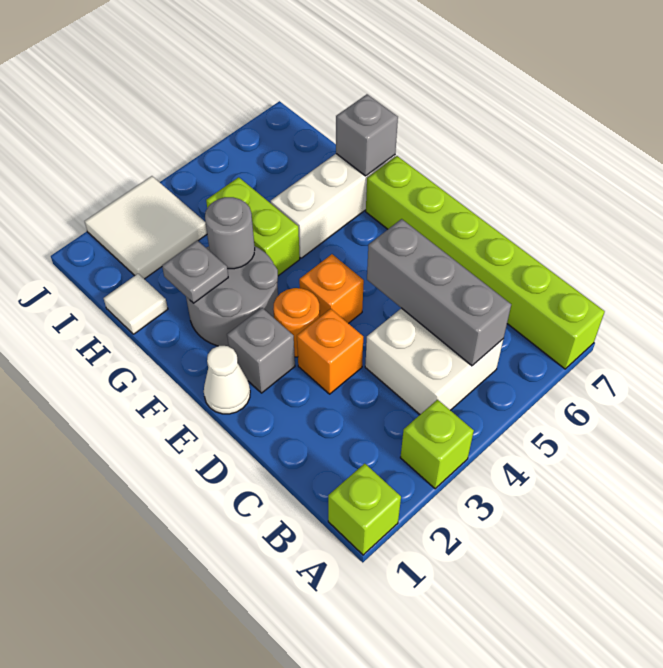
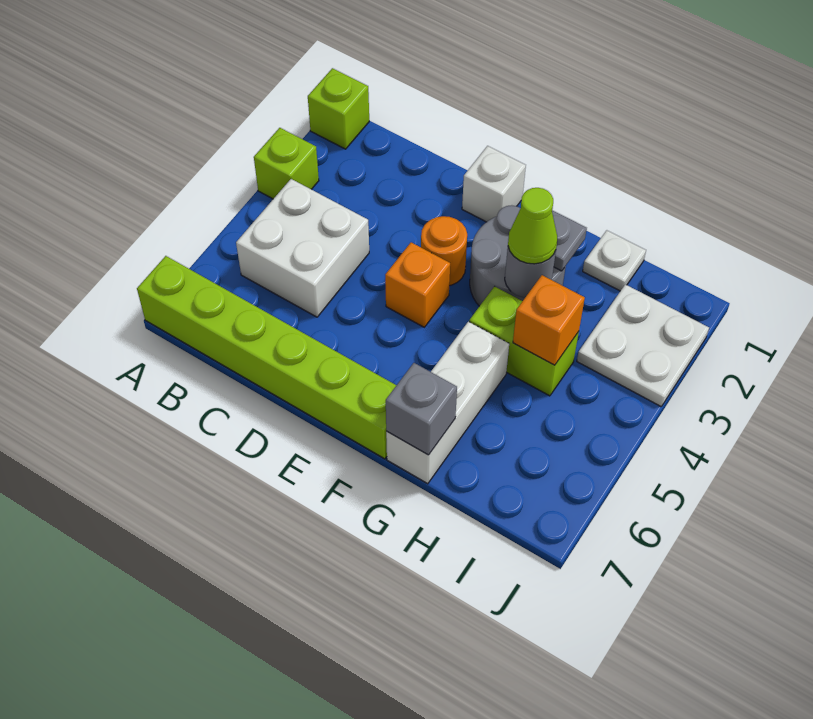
grey 1x3 brick [367,219,511,366] -> none
orange 1x1 brick [297,309,363,394] -> orange 1x1 brick moved to [513,275,585,365]
white 1x1 cone [204,346,250,414] -> white 1x1 brick [462,146,526,222]
grey 1x1 brick [227,308,295,393] -> none
none -> lime 1x1 cone [508,188,557,264]
white 1x1 tile [104,274,168,334] -> white 1x1 plate [583,230,646,291]
white 2x2 tile [85,176,207,279] -> white 2x2 plate [577,284,709,406]

